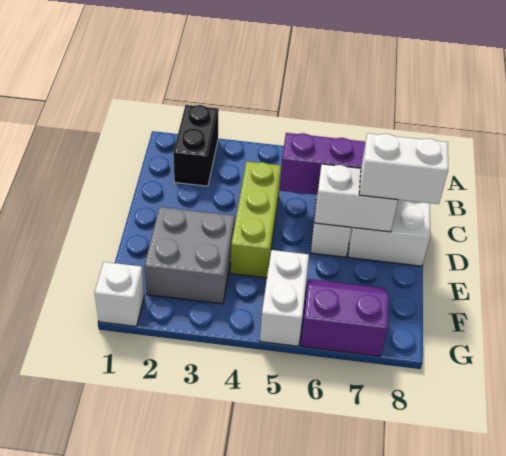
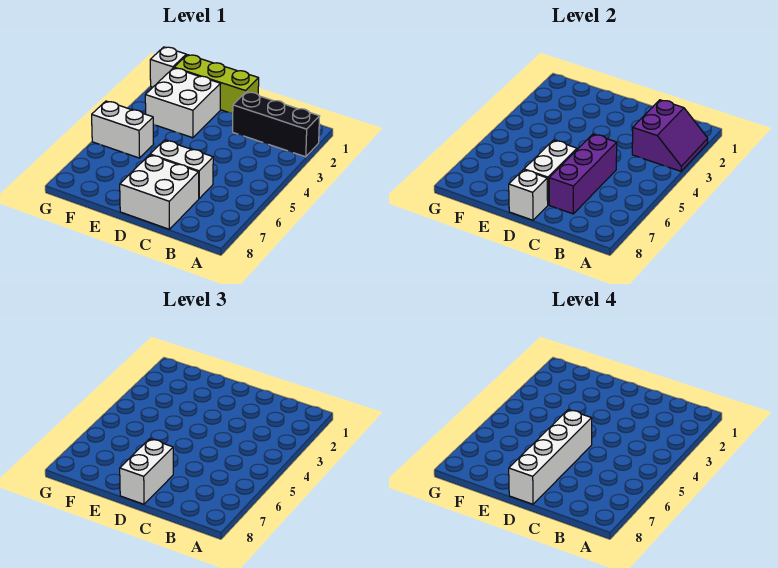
black 1x2 brick [173,105,219,186] -> black 1x3 brick [233,92,320,157]
lime 1x3 brick [230,161,281,278] -> lime 1x3 brick moved to [174,55,259,114]
none -> white 1x4 brick [509,410,592,504]
none -> white 1x1 brick [509,170,548,220]
grey 2x2 brick [144,207,235,304] -> white 2x2 brick [145,68,220,138]
purple 2x2 slope [301,279,389,356] -> purple 2x2 slope moved to [632,100,708,171]

